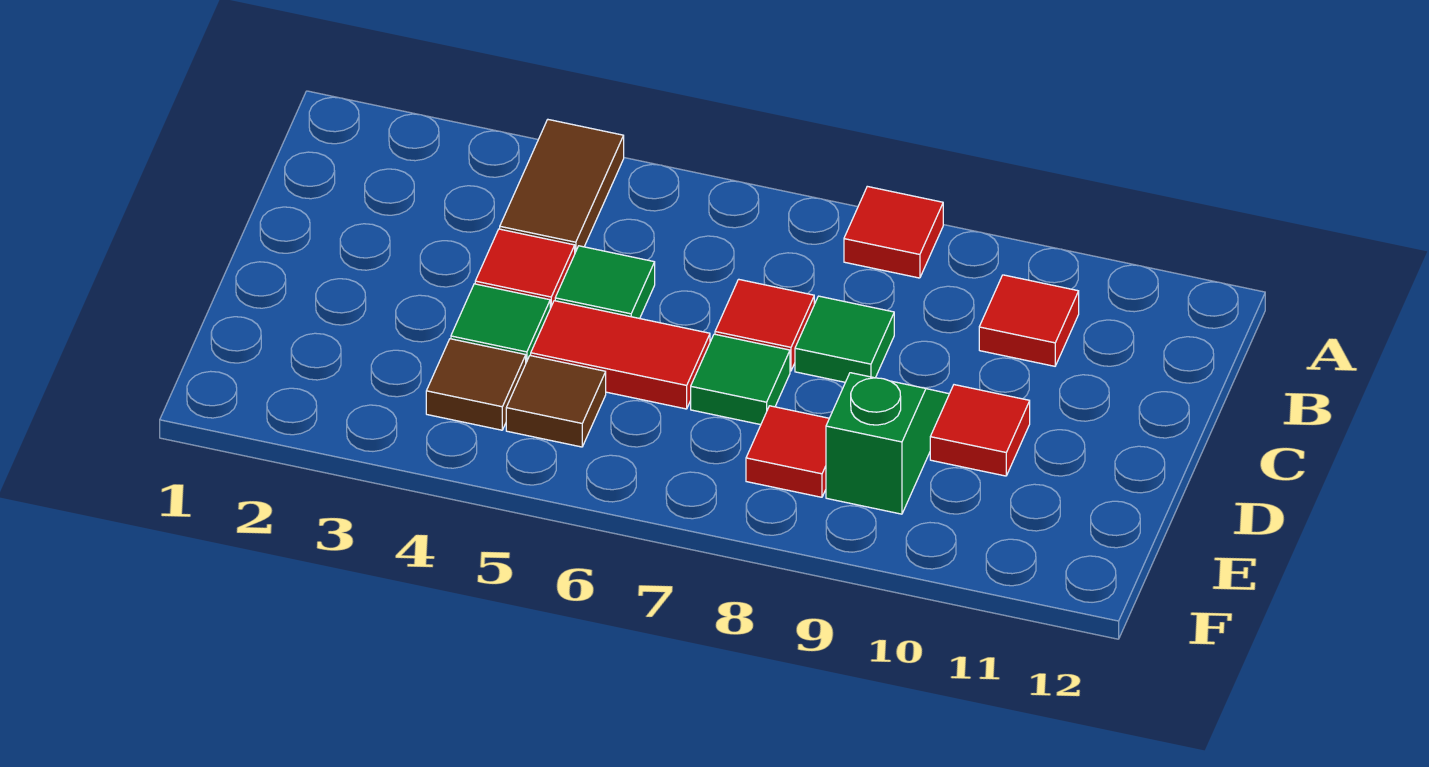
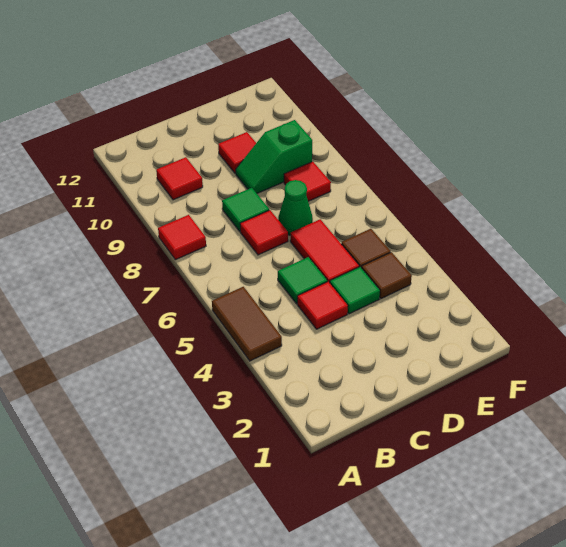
brown 1x2 tile [500,120,624,252] -> brown 1x2 tile turned to [212,287,282,361]
green 1x1 tile [691,334,790,425] -> green 1x1 cone [278,180,313,235]

